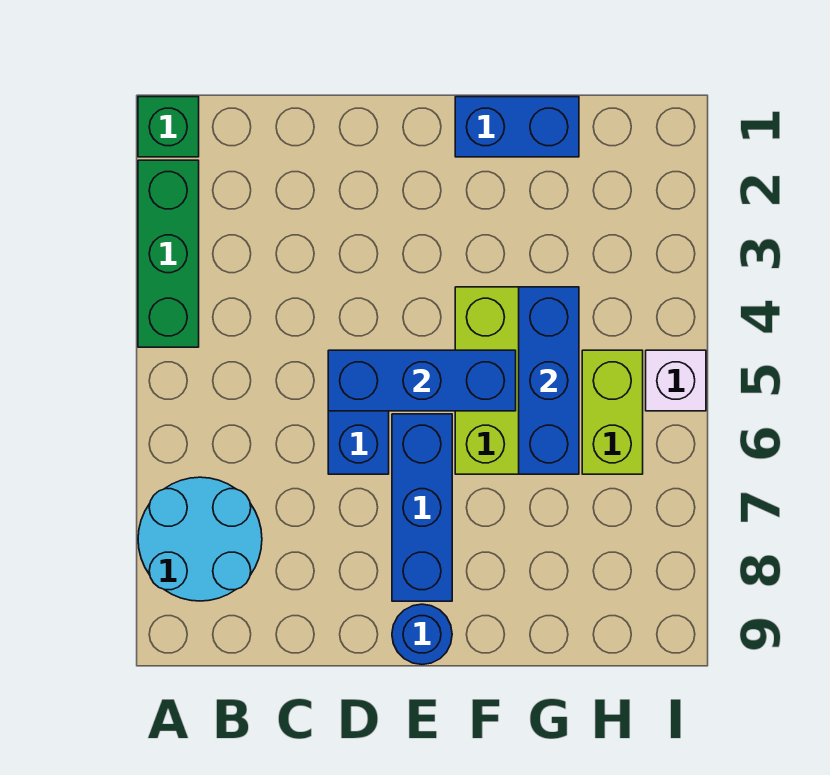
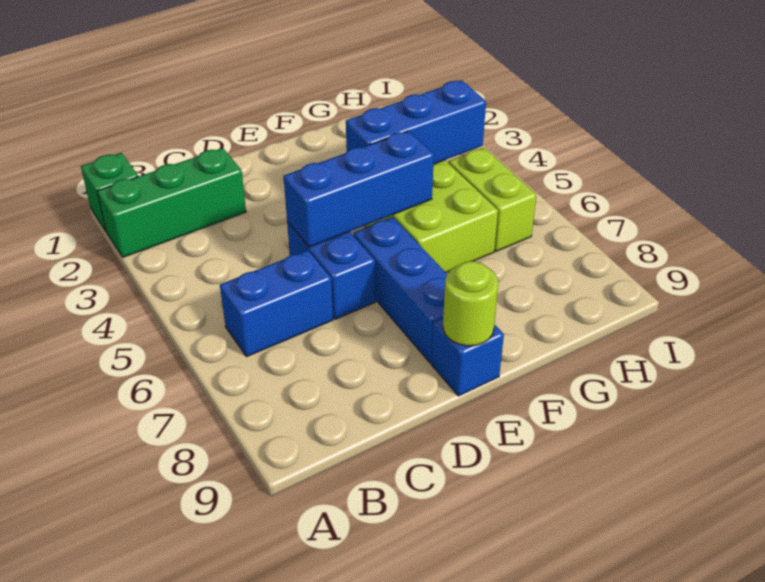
green 1x3 brick [138,160,199,347] -> green 1x3 brick turned to [97,148,246,257]
cyan 2x2 round brick [138,477,262,601] -> none
blue 1x1 round brick [392,604,452,665] -> blue 1x1 brick [431,318,504,396]
none -> lime 1x1 round brick [443,261,498,346]
blue 1x2 brick [455,97,579,157] -> blue 1x2 brick moved to [220,250,333,357]
blue 1x3 brick [519,287,579,474] -> blue 1x3 brick turned to [346,80,486,164]
white 1x1 brick [646,350,706,411] -> none

